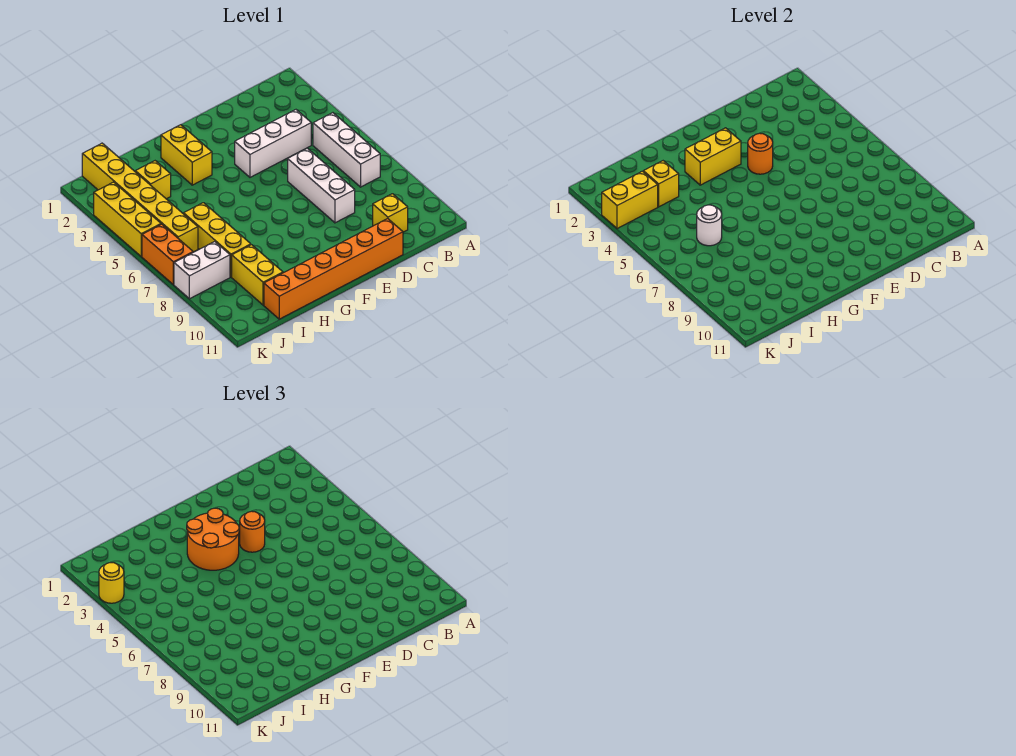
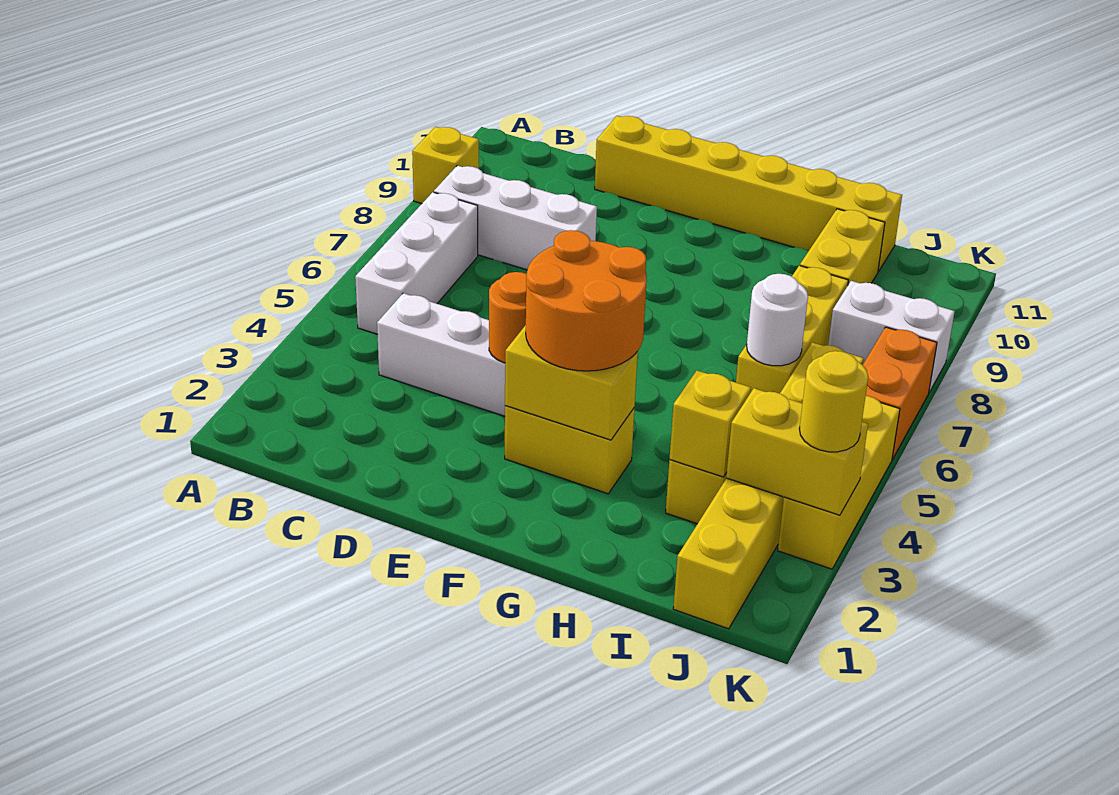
yellow 1x1 brick [373,194,408,232] -> yellow 1x1 brick moved to [412,127,479,204]
white 1x3 brick [288,148,355,223] -> white 1x3 brick turned to [434,166,597,270]
orange 1x6 brick [264,219,403,319] -> yellow 1x6 brick [595,116,902,272]
orange 1x1 round brick [239,511,265,552] -> none
yellow 1x2 brick [161,125,212,185] -> yellow 1x2 brick turned to [505,406,634,494]

